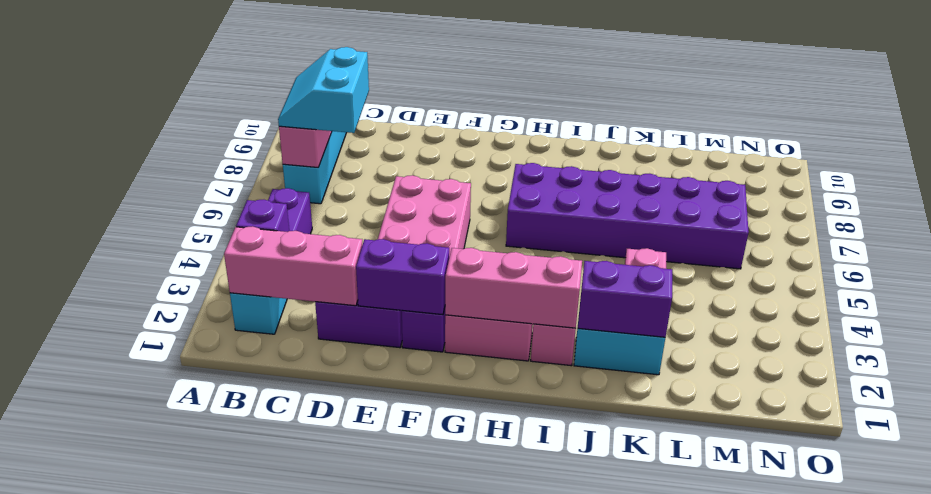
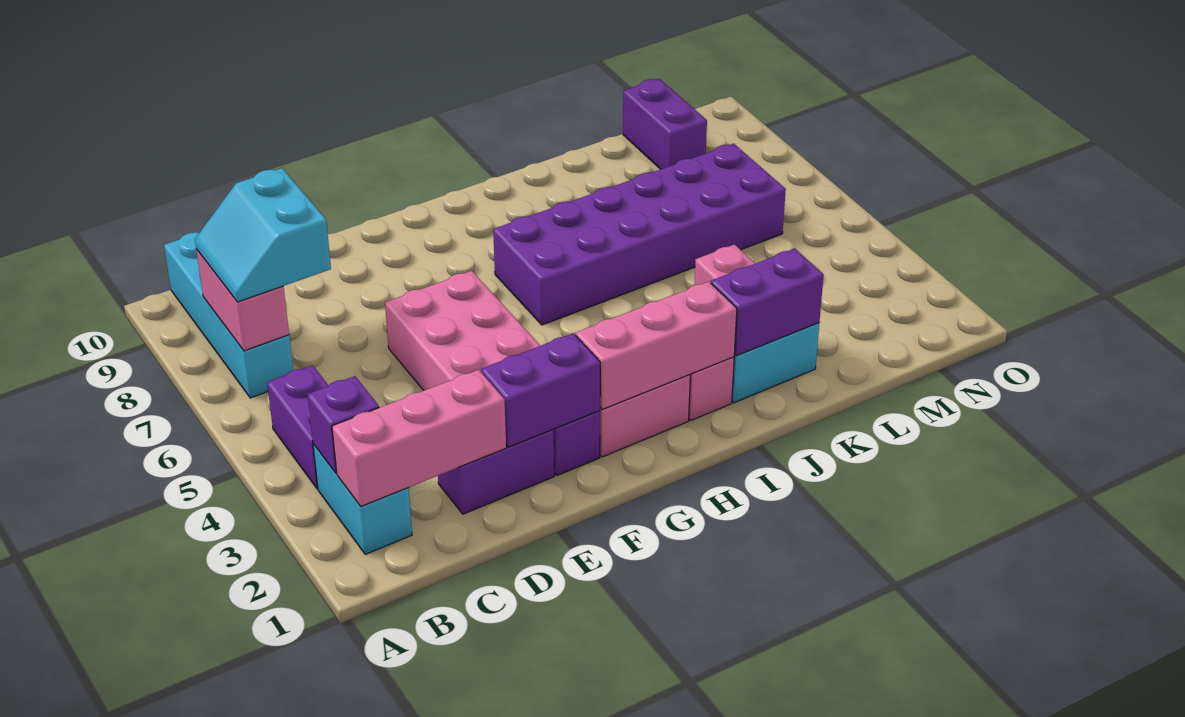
none -> purple 1x2 brick [623,79,707,169]

